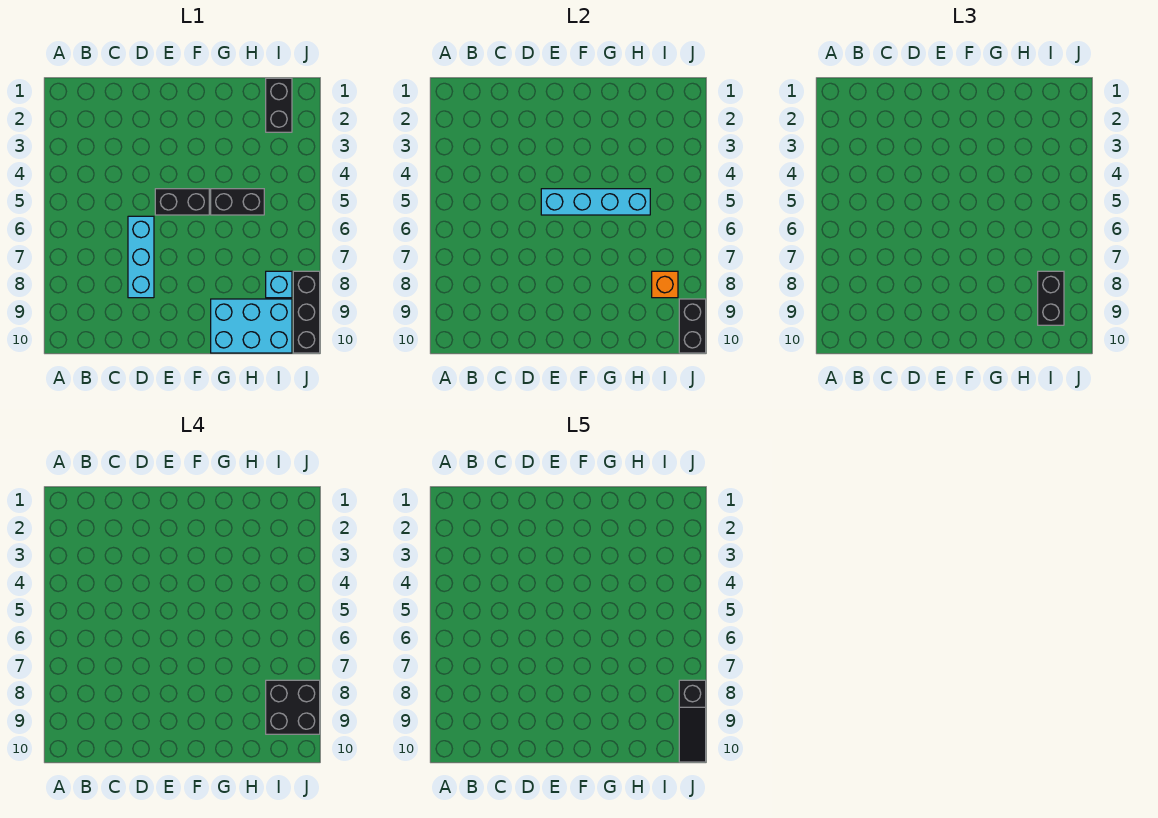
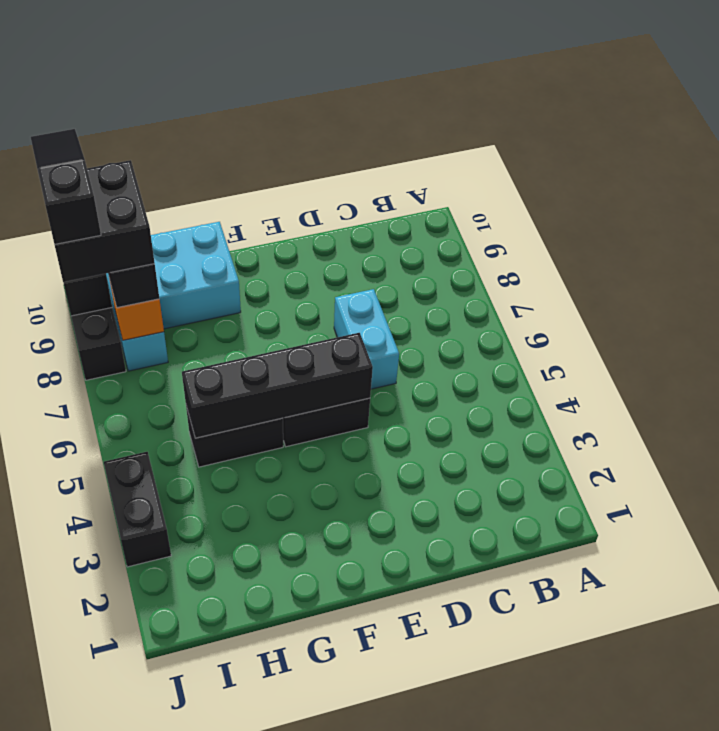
cyan 1x3 brick [128,216,154,298] -> cyan 1x2 brick [334,289,399,389]
cyan 1x4 brick [541,189,650,215] -> black 1x4 brick [182,333,373,438]
black 1x2 brick [266,78,292,132] -> black 1x2 brick moved to [104,452,171,567]

